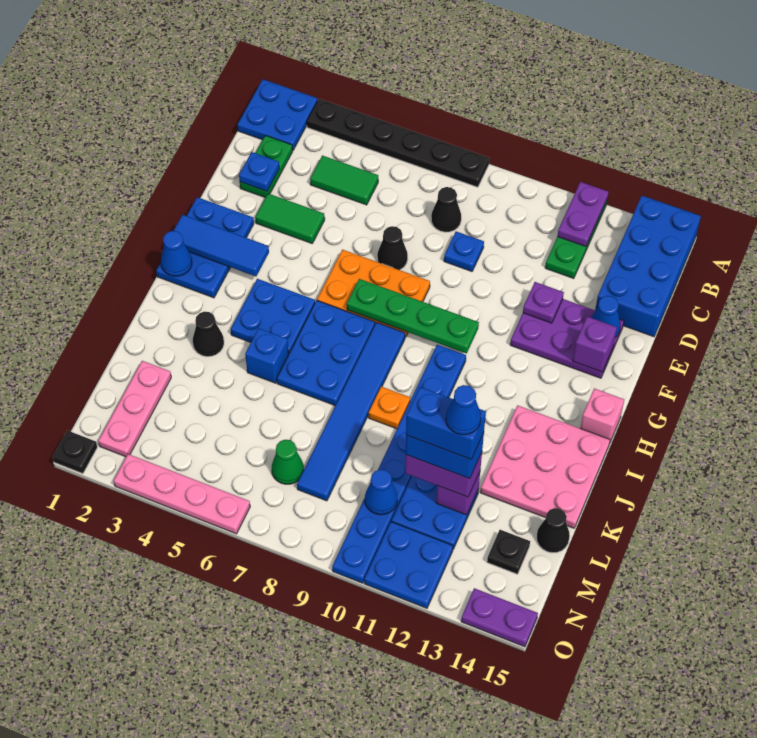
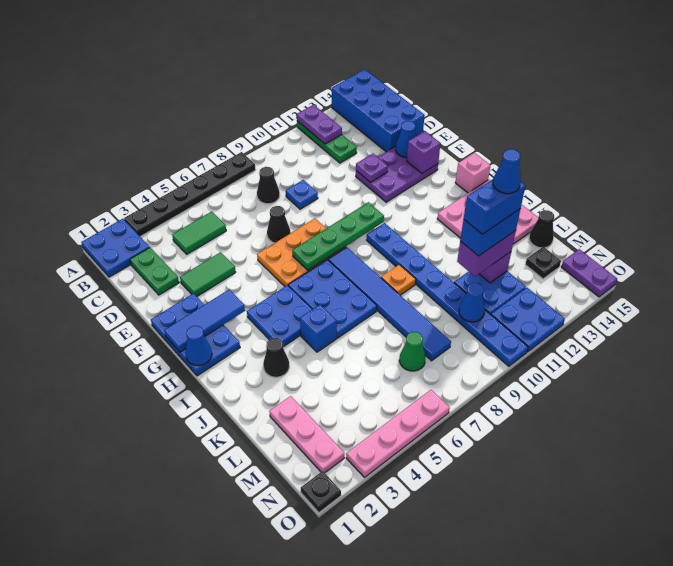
blue 1x1 plate [239,152,279,191] -> none
purple 1x2 plate [461,588,538,647] -> purple 1x2 plate turned to [561,249,617,297]

